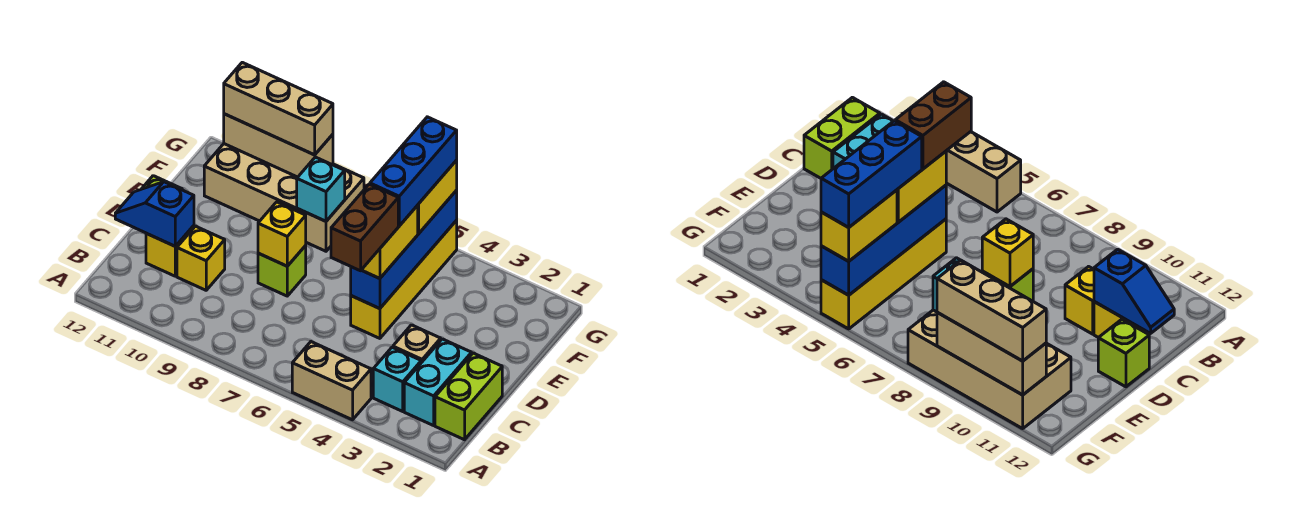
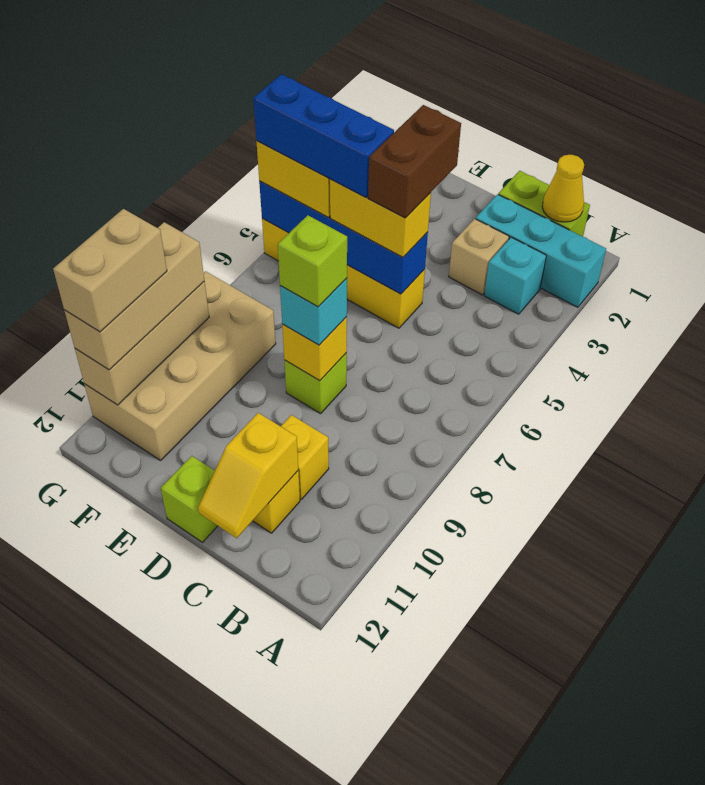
tan 1x2 brick [292,342,371,420] -> tan 1x2 brick moved to [53,209,167,332]
none -> yellow 1x1 cone [542,155,584,222]
cyan 1x2 brick [404,339,472,426] -> cyan 1x3 brick [476,194,606,307]
brown 1x2 brick [331,184,398,271] -> brown 1x2 brick turned to [368,105,461,218]
blue 1x2 slope [115,182,194,246] -> yellow 1x2 slope [198,413,298,538]
none -> lime 1x1 brick [278,215,347,307]
cyan 1x1 brick [297,157,345,221] -> cyan 1x1 brick moved to [280,278,347,345]

